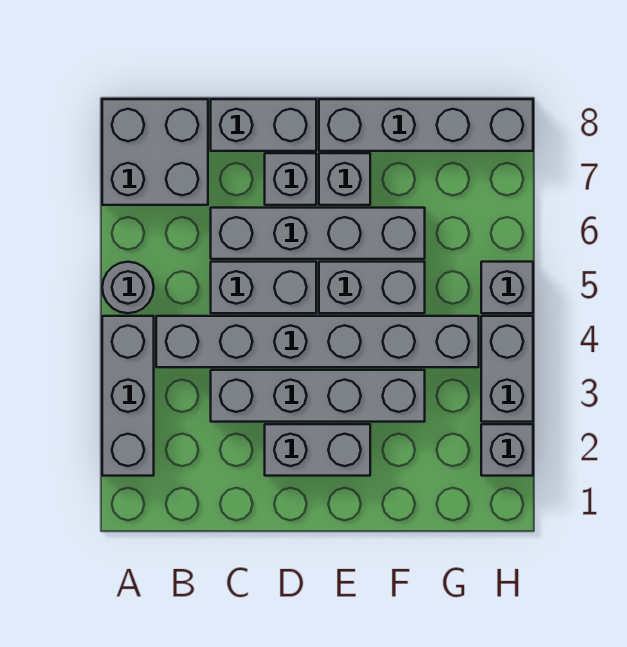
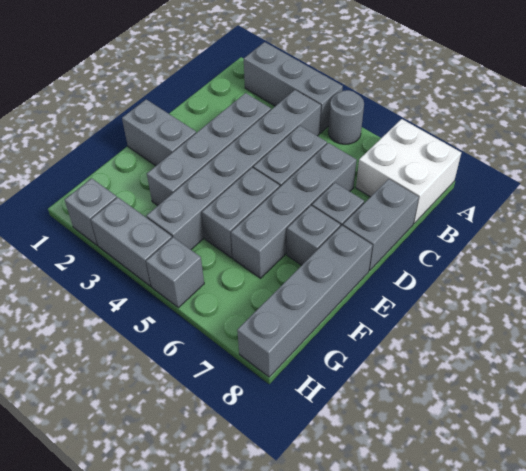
grey 2x2 brick [102,99,208,205] -> white 2x2 brick [356,119,461,223]
grey 1x2 brick [265,424,370,476] -> grey 1x2 brick turned to [122,99,196,166]

